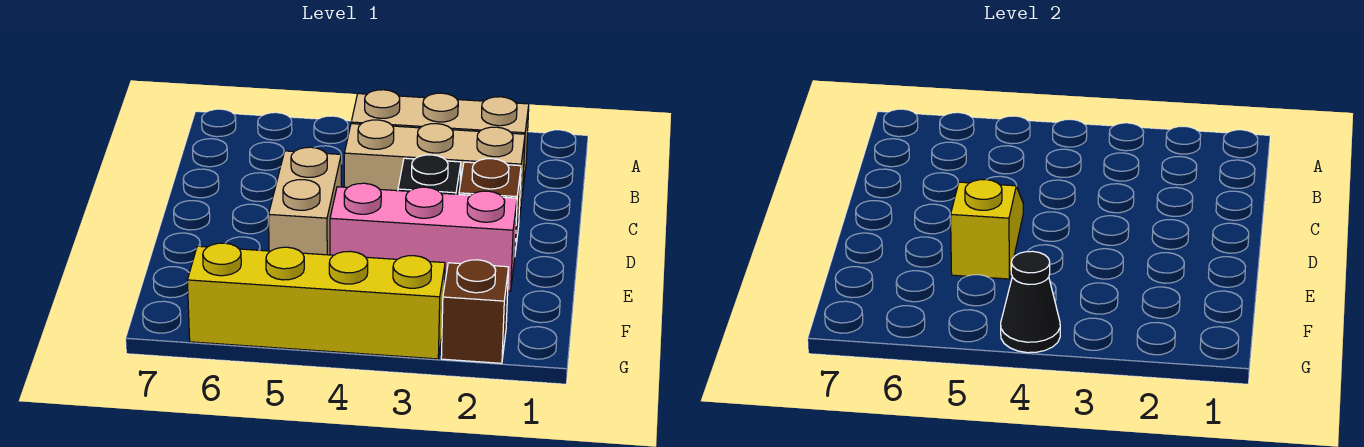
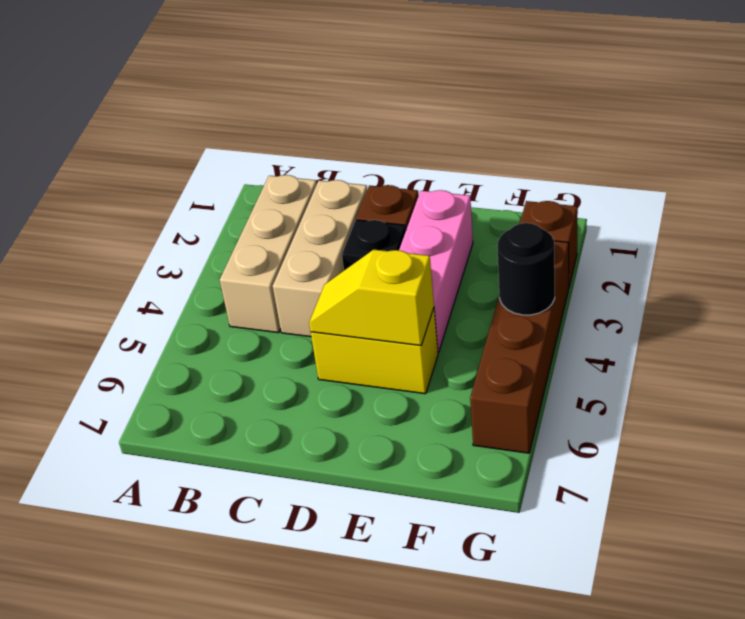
tan 1x2 brick [269,147,341,255] -> yellow 1x2 brick [311,309,438,394]
yellow 1x4 brick [187,243,445,359] -> brown 1x4 brick [470,241,569,453]
black 1x1 cone [1001,251,1060,353] -> black 1x1 round brick [497,223,555,315]

